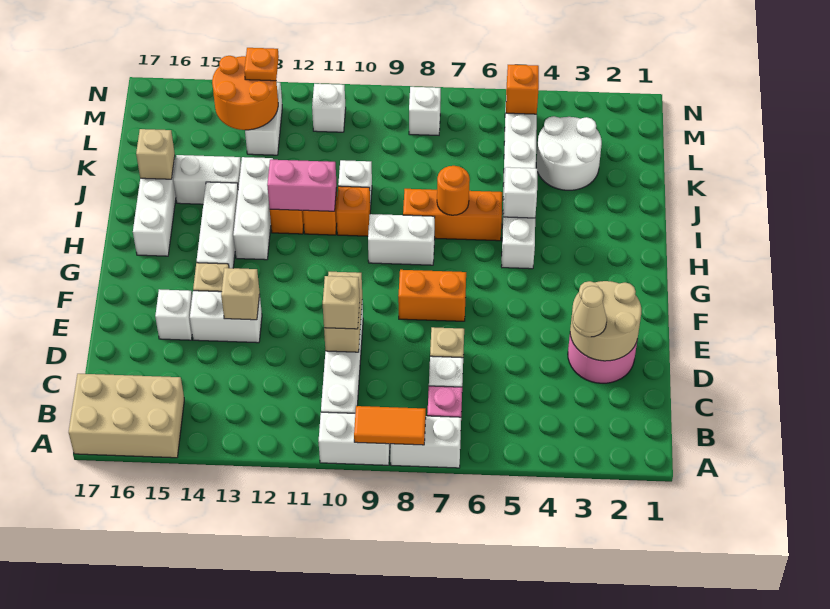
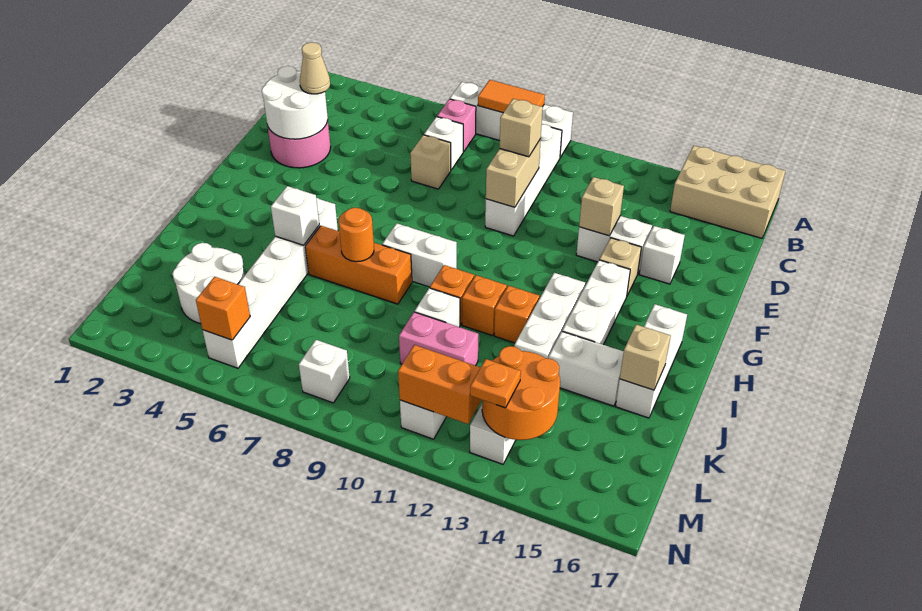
tan 2x2 round brick [570,281,641,361] -> white 2x2 round brick [262,66,328,139]
orange 1x2 brick [398,270,466,321] -> orange 1x2 brick moved to [398,345,481,424]
pink 1x2 brick [267,160,337,211] -> pink 1x2 brick moved to [399,312,478,366]

